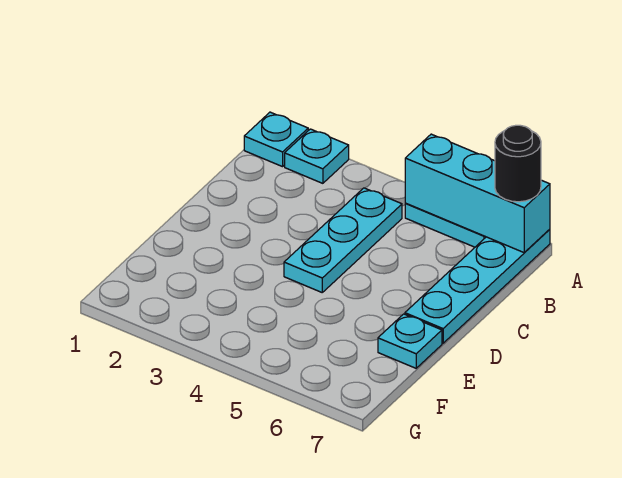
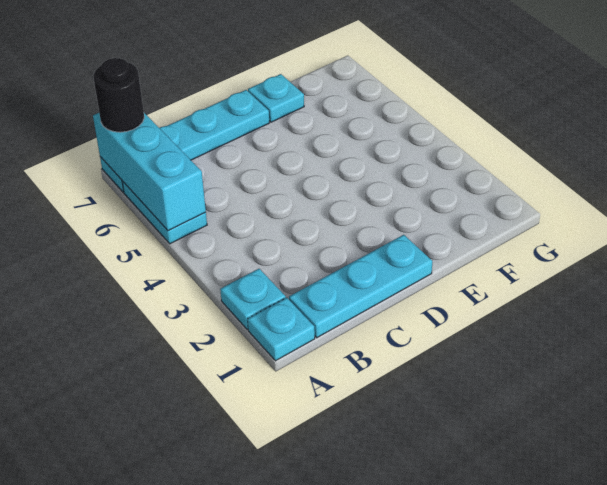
cyan 1x3 plate [284,188,402,292] -> cyan 1x3 plate moved to [289,235,432,338]

